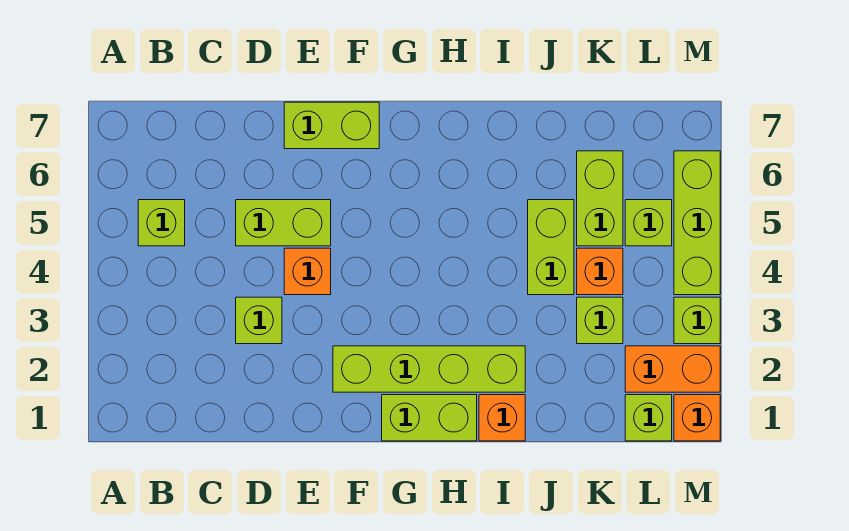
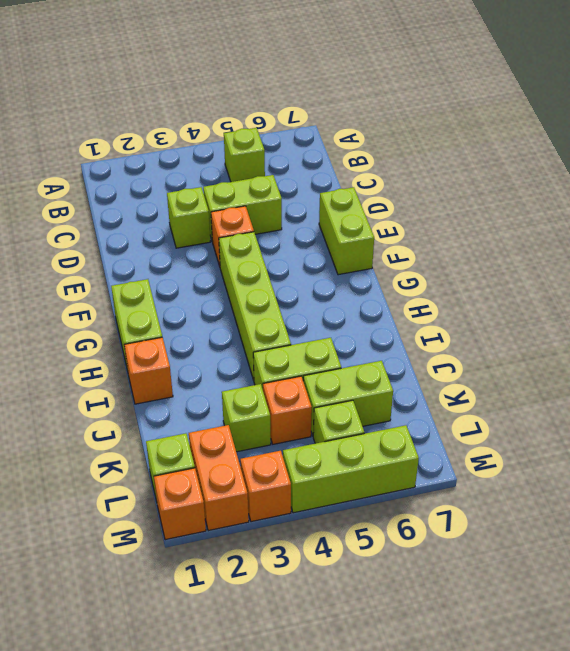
lime 1x2 brick [236,200,331,246] -> lime 1x2 brick turned to [203,175,282,242]
lime 1x4 brick [333,346,525,392] -> lime 1x4 brick moved to [219,232,291,380]
lime 1x1 brick [674,297,720,344] -> orange 1x1 brick [240,451,291,522]

